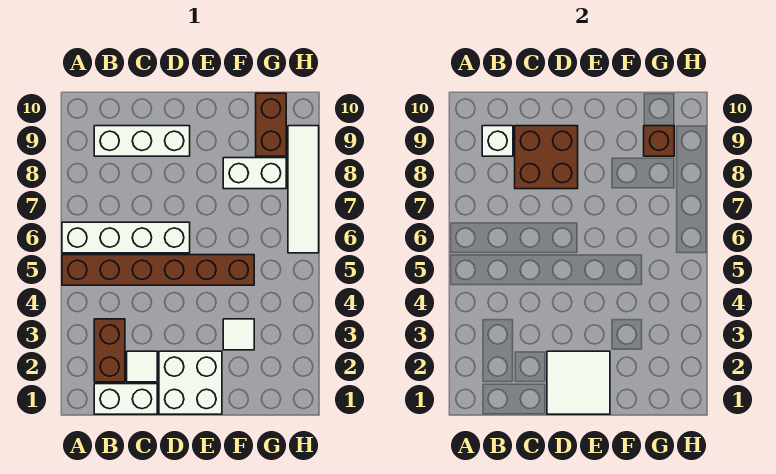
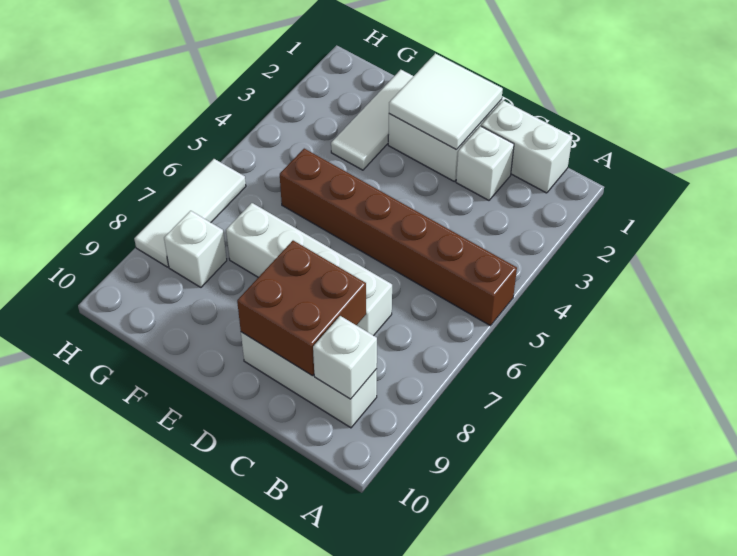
white 1x4 brick [62,222,190,253] -> white 1x4 brick moved to [226,203,392,336]
brown 1x2 brick [94,319,125,382] -> none
white 1x1 tile [127,351,157,382] -> white 1x1 brick [456,126,514,200]
white 1x1 tile [223,319,254,350] -> white 1x3 tile [331,70,413,170]
white 1x2 brick [223,158,286,189] -> white 1x1 brick [164,211,227,287]
brown 1x2 brick [256,93,286,156] -> none
brown 1x1 brick [644,126,674,156] -> none
white 1x4 tile [288,126,319,253] -> white 1x3 tile [134,159,246,267]

